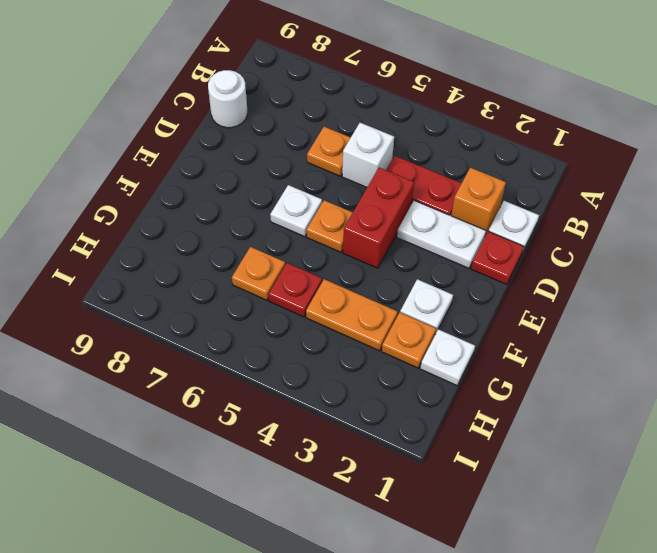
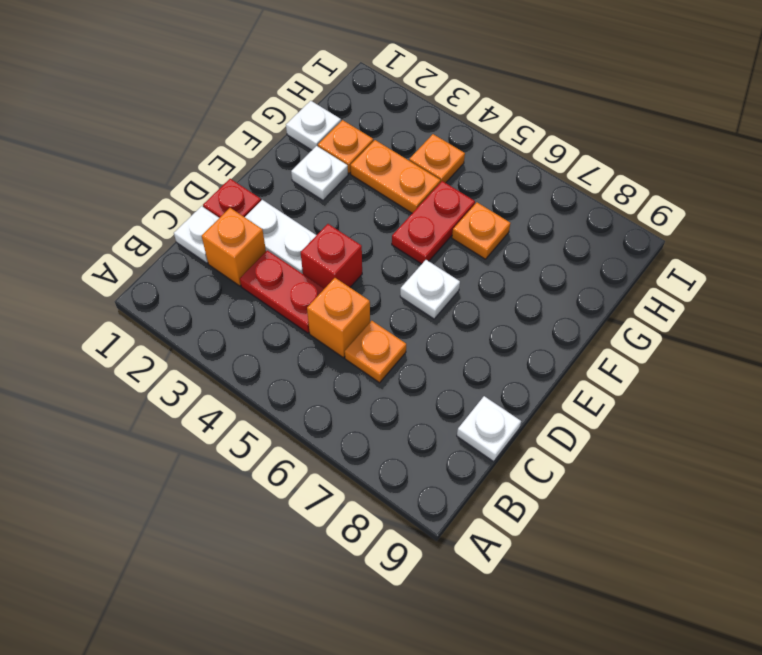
white 1x1 brick [342,123,394,187] -> orange 1x1 brick [307,278,370,358]
white 1x1 round brick [208,70,247,128] -> white 1x1 plate [457,396,521,462]
red 1x2 brick [343,168,414,268] -> red 1x1 brick [301,224,362,289]
orange 1x1 plate [307,200,353,252] -> orange 1x1 plate moved to [409,134,465,183]
red 1x1 plate [269,263,322,317] -> red 1x2 plate [392,181,475,264]

